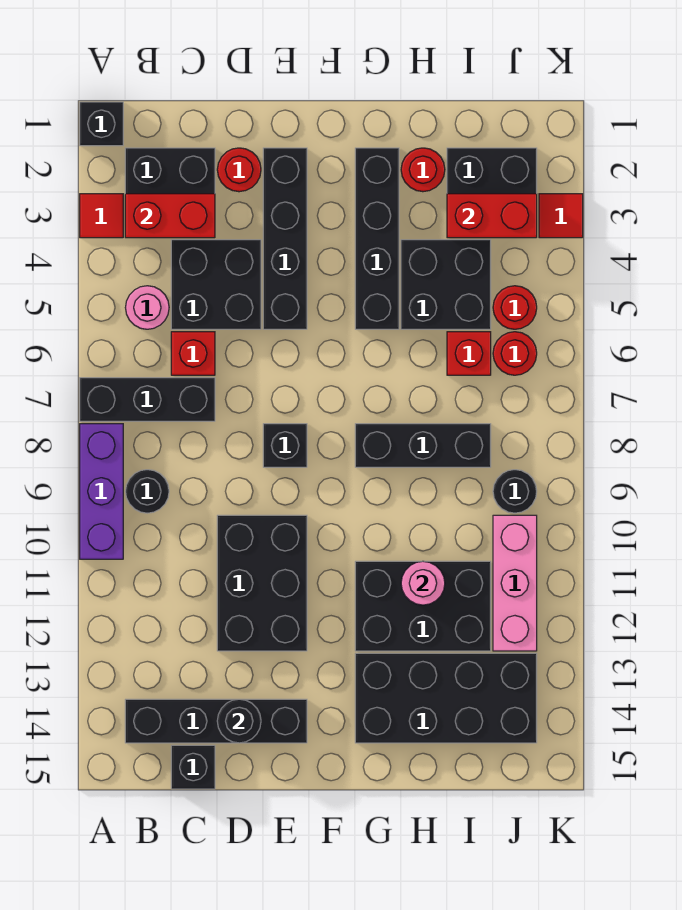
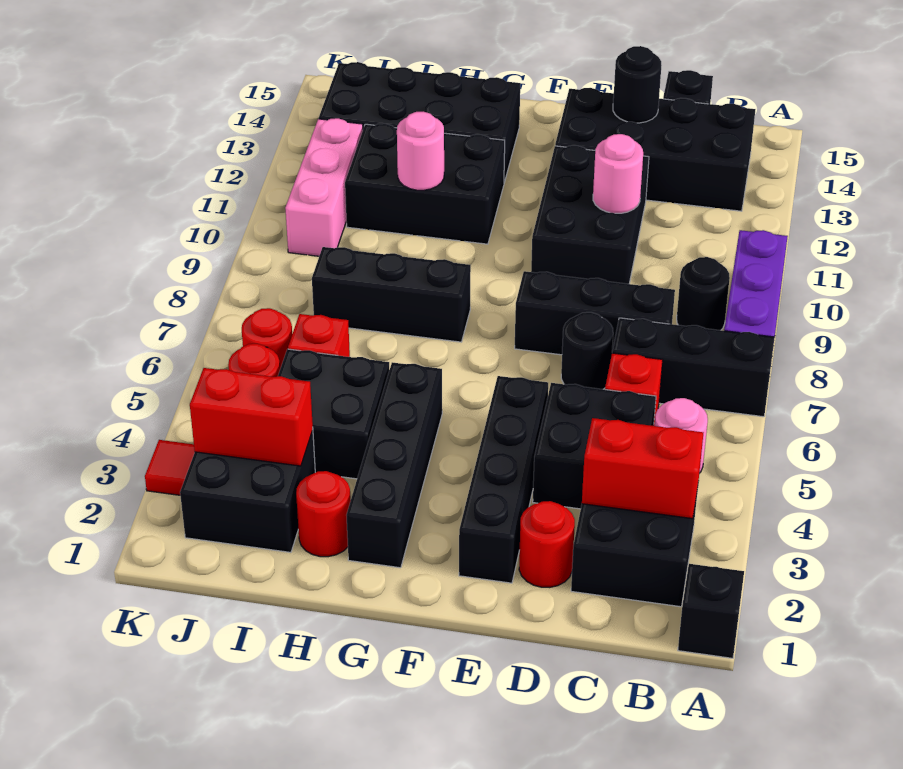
red 1x1 tile [80,194,123,238] -> none
black 1x4 brick [125,699,307,743] -> black 2x4 brick [555,88,755,211]
none -> pink 1x1 round brick [593,134,643,213]
black 1x1 brick [263,424,307,467] -> black 1x3 brick [515,271,675,355]
black 1x1 round brick [493,470,537,513] -> black 1x1 round brick moved to [561,312,613,389]

